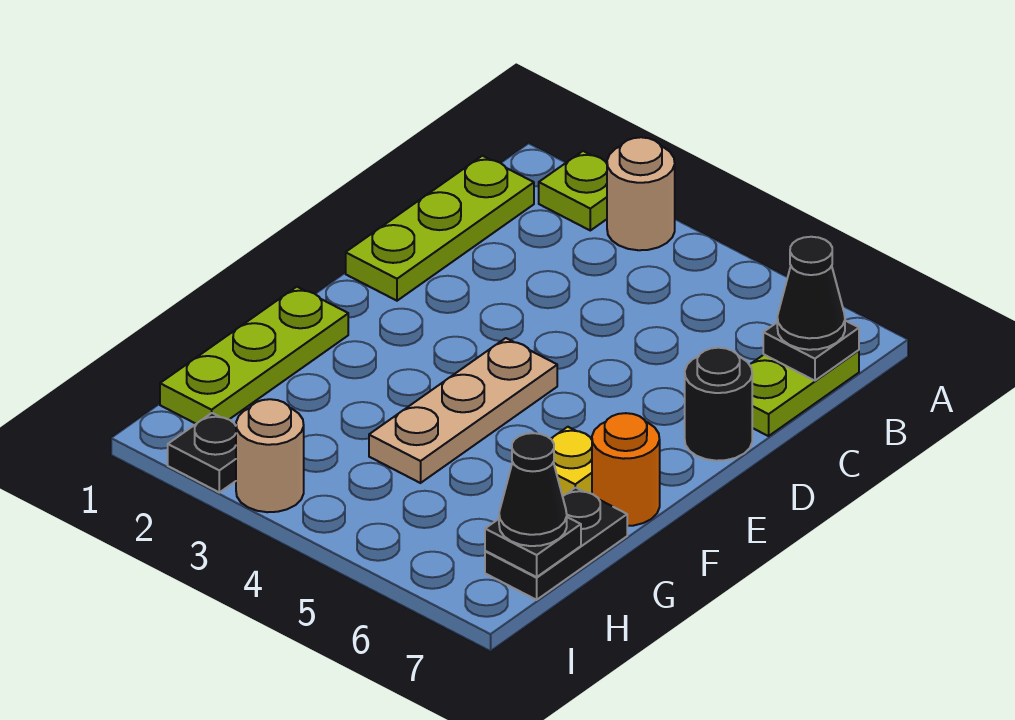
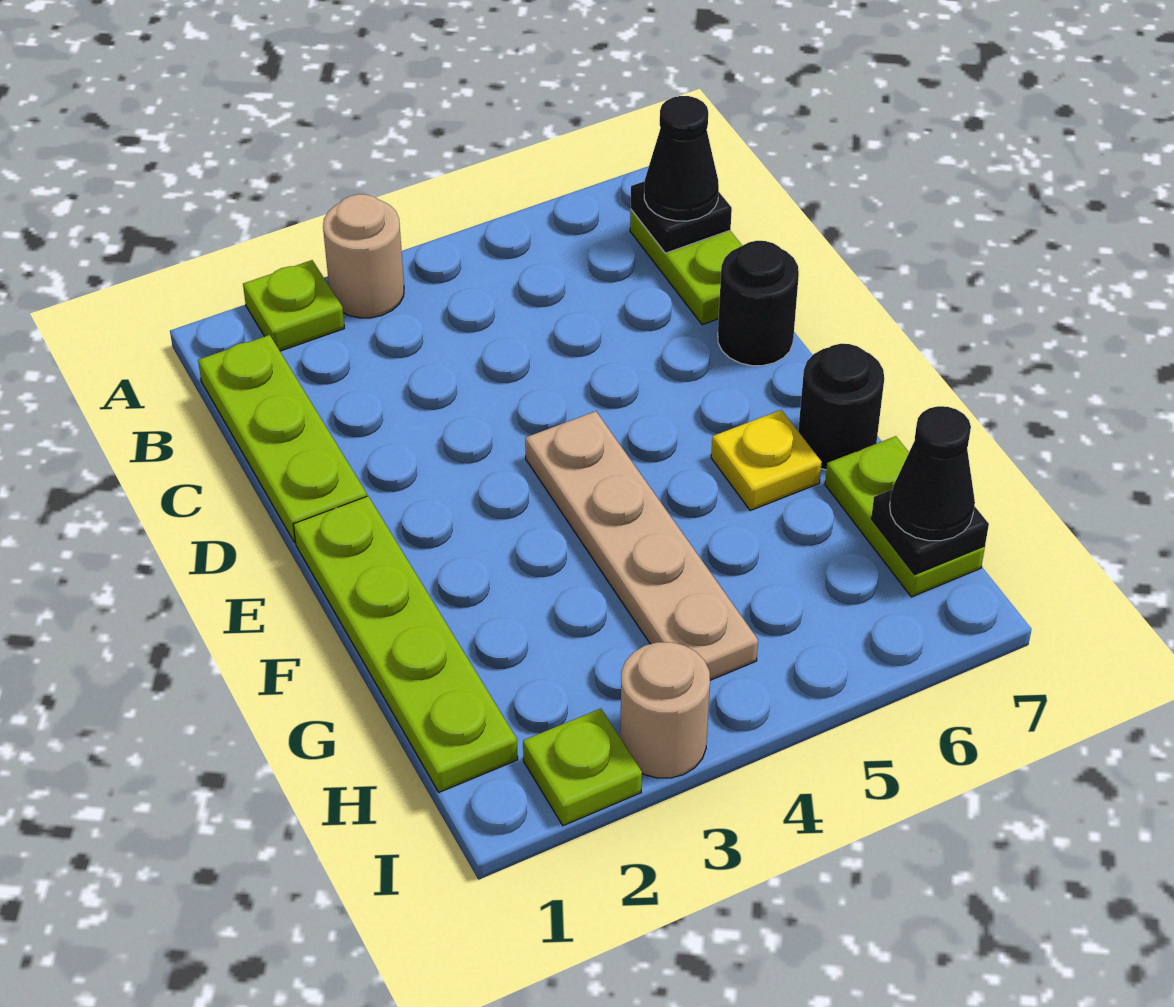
tan 1x3 plate [369,338,557,483] -> tan 1x4 plate [525,411,758,680]
lime 1x3 plate [160,287,348,424] -> lime 1x4 plate [293,496,518,792]
orange 1x1 round brick [592,413,660,526] -> black 1x1 round brick [798,344,884,470]
black 1x2 plate [485,488,627,600] -> lime 1x2 plate [825,436,985,597]
black 1x1 plate [168,413,236,492] -> lime 1x1 plate [523,709,642,826]

